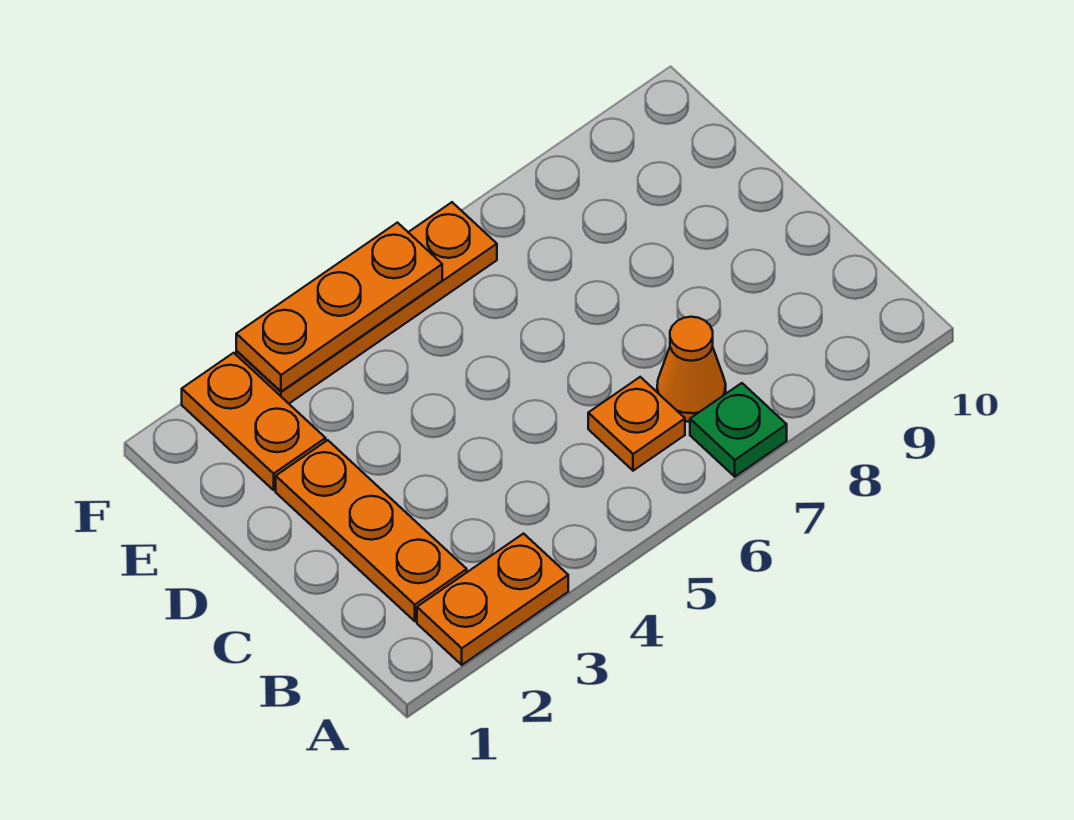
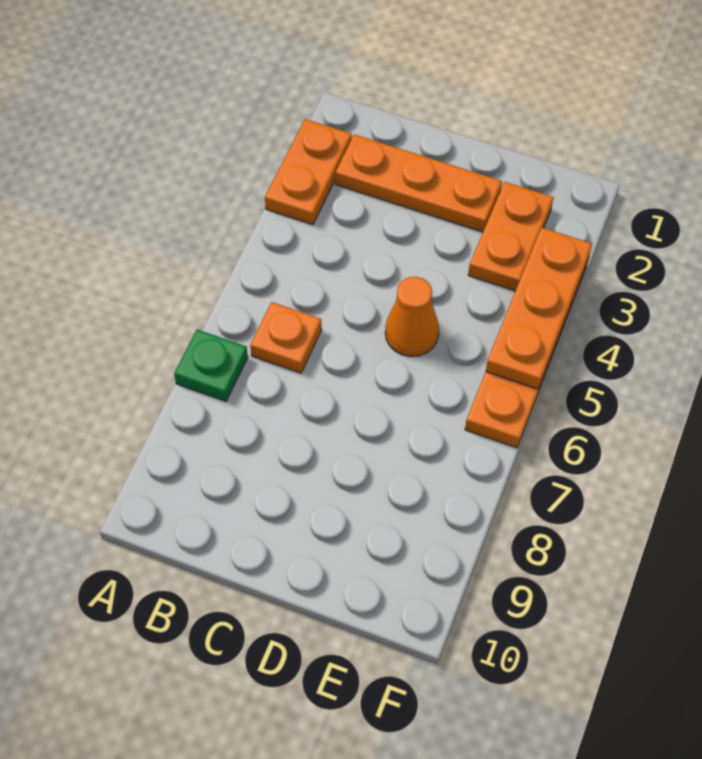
orange 1x1 cone [657,317,726,422] -> orange 1x1 cone moved to [385,277,439,357]
orange 1x2 plate [182,353,326,490] -> orange 1x2 plate turned to [468,182,553,291]

